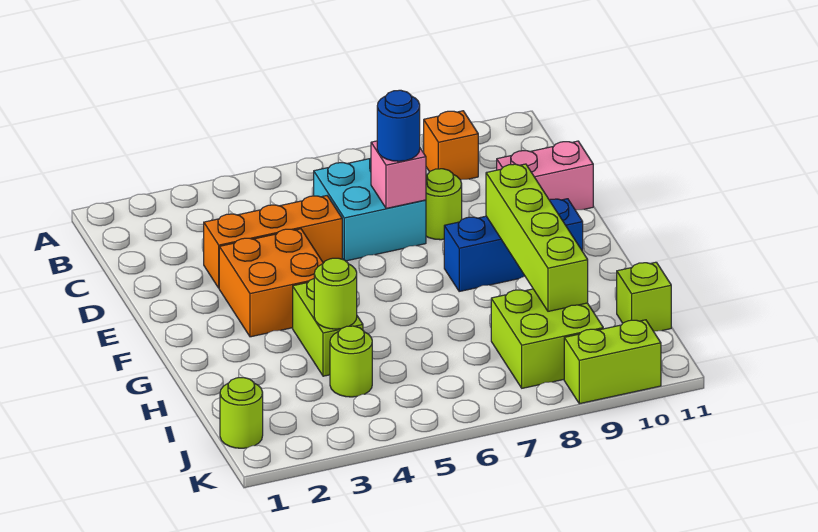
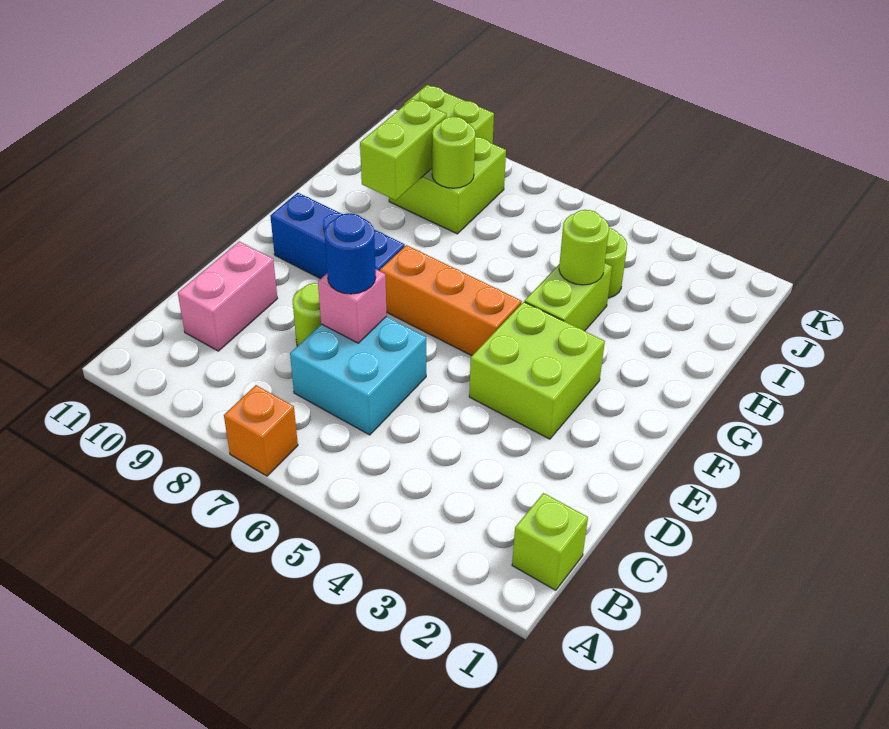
orange 1x1 brick [424,111,478,180] -> orange 1x1 brick moved to [224,385,298,476]
orange 1x3 brick [204,196,342,288] -> orange 1x3 brick moved to [380,245,522,356]
pink 1x2 brick [497,141,593,210] -> pink 1x2 brick turned to [178,241,277,351]
orange 2x2 brick [219,229,323,337] -> lime 2x2 brick [469,302,605,439]
lime 1x4 brick [486,164,588,311] -> lime 1x2 brick [360,99,447,200]
lime 1x1 brick [617,262,671,331] -> lime 1x1 brick moved to [512,493,588,590]
lime 1x1 round brick [220,378,263,448] -> lime 1x1 round brick moved to [432,117,475,188]

